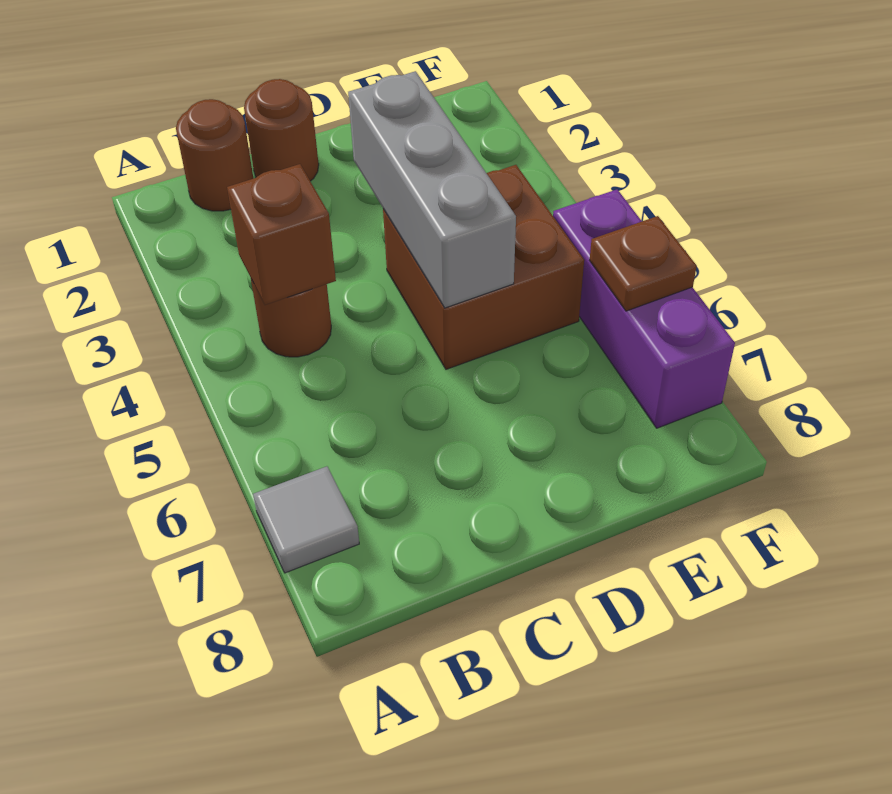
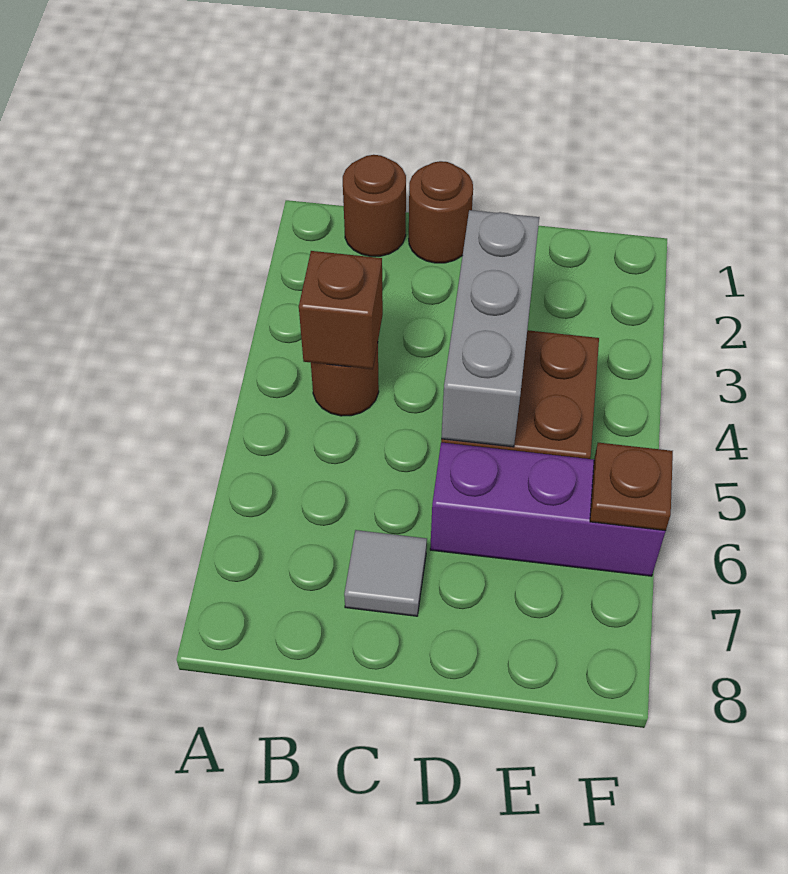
grey 1x1 tile [253,466,359,573] -> grey 1x1 tile moved to [344,530,427,616]
purple 1x3 brick [553,189,735,428] -> purple 1x3 brick turned to [430,442,666,576]

